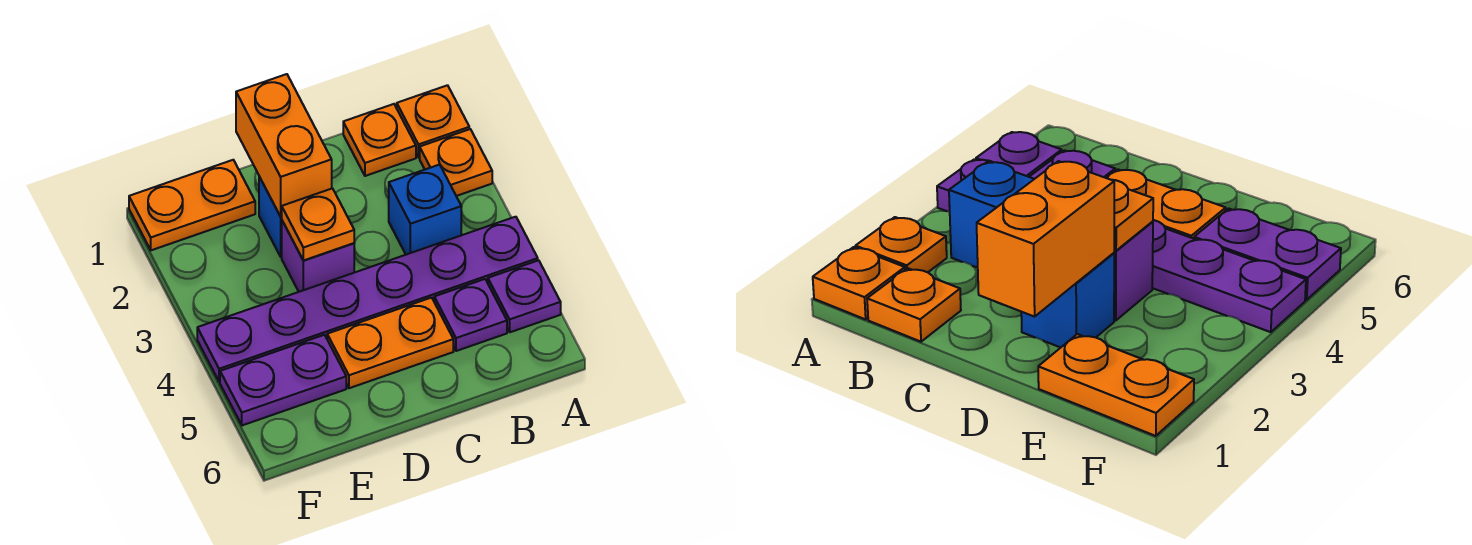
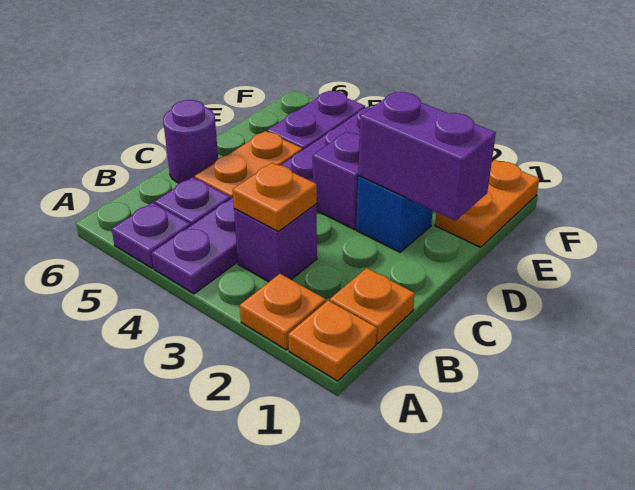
blue 1x1 brick [389,165,461,255] -> purple 1x1 brick [234,204,317,282]
none -> purple 1x1 round brick [163,100,218,183]
orange 1x2 brick [236,74,332,217] -> purple 1x2 brick [358,92,496,221]
orange 1x1 plate [282,188,354,260] -> orange 1x1 plate moved to [233,163,317,231]

